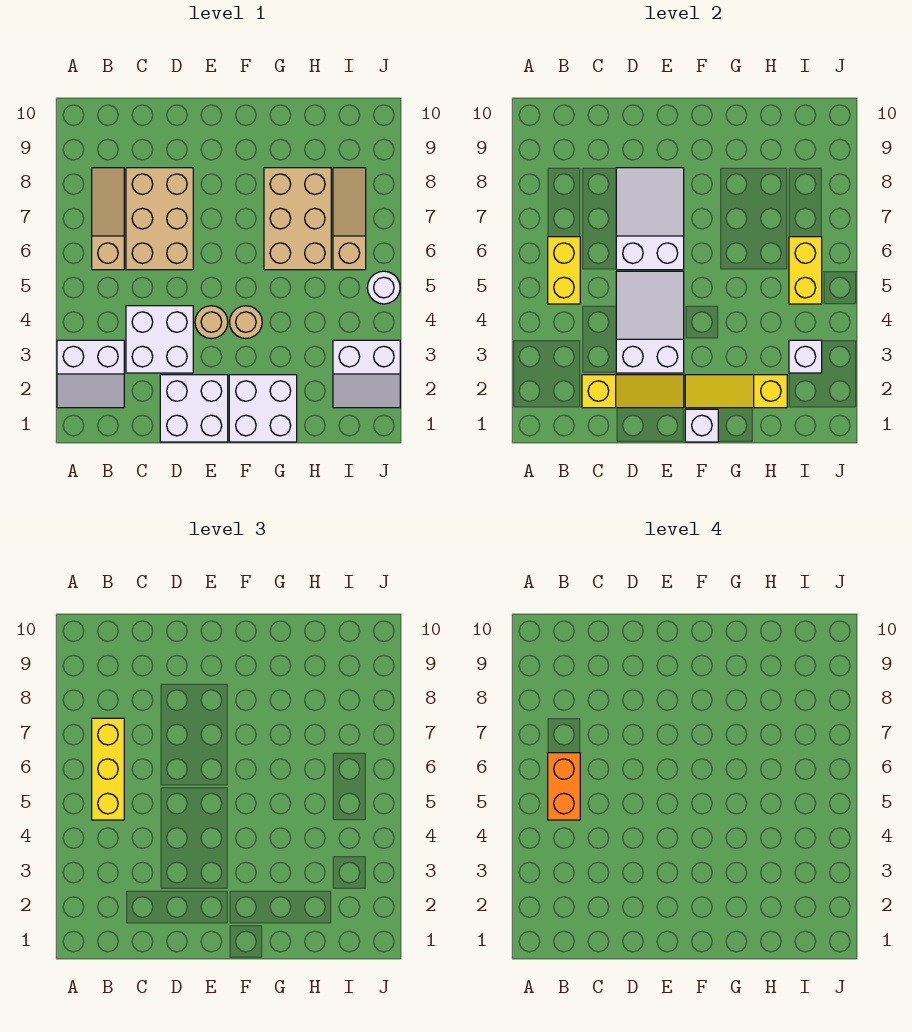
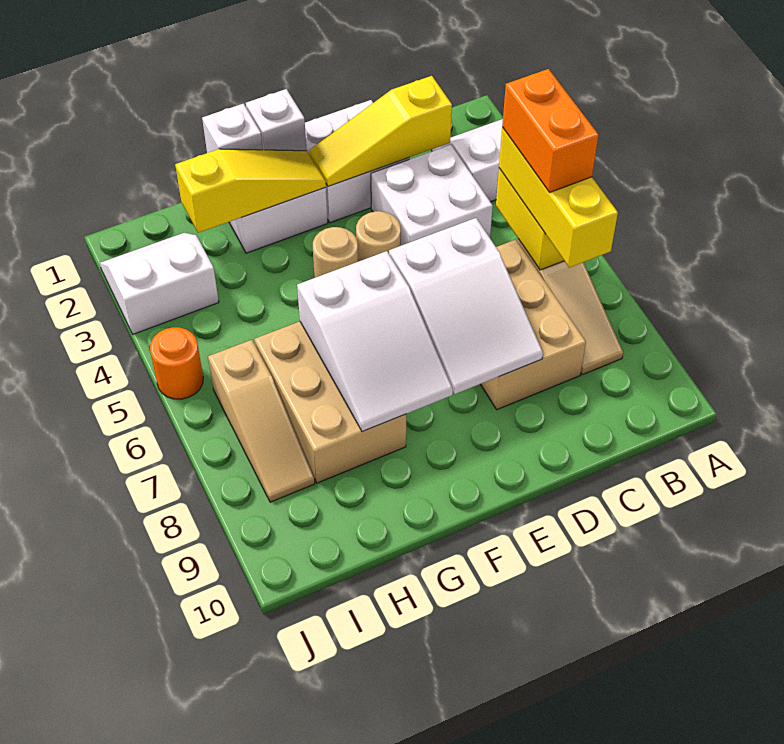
white 2x3 slope [616,271,684,373] -> white 2x3 slope moved to [297,251,453,432]
white 1x1 brick [789,340,822,373] -> white 1x1 brick moved to [202,104,263,153]
yellow 1x2 brick [789,237,822,304] -> none
white 1x1 round brick [367,271,400,304] -> orange 1x1 round brick [150,327,203,399]

